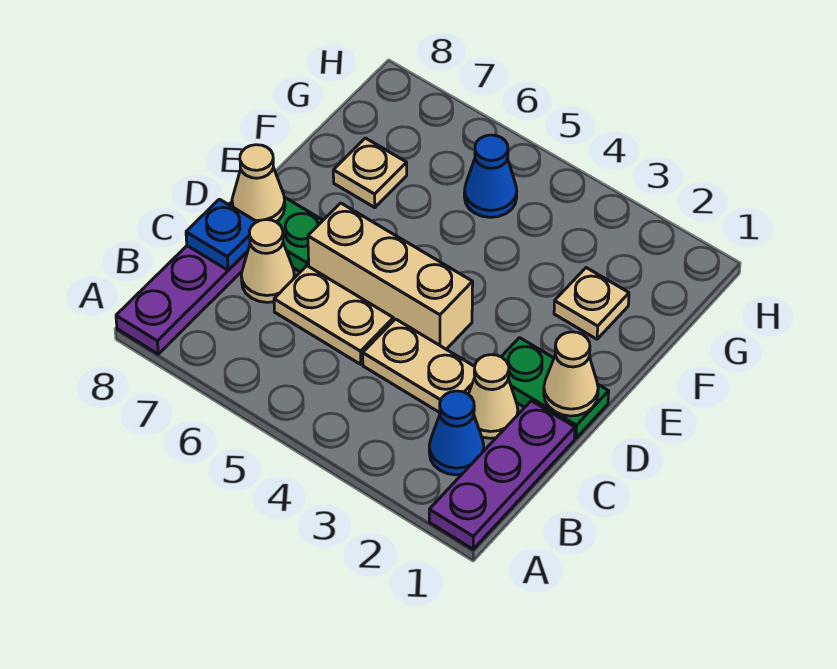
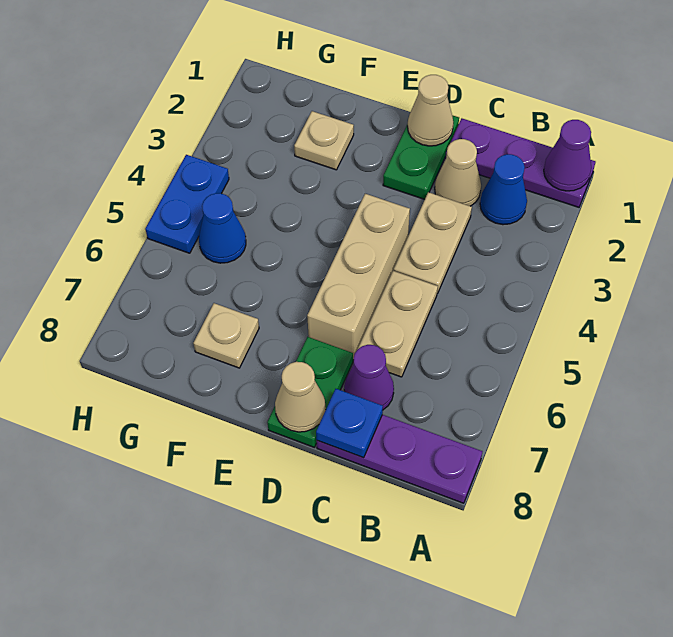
none -> purple 1x1 cone [544,120,591,191]
tan 1x1 cone [241,220,294,302] -> purple 1x1 cone [344,345,394,410]
none -> blue 1x2 plate [145,155,229,253]

